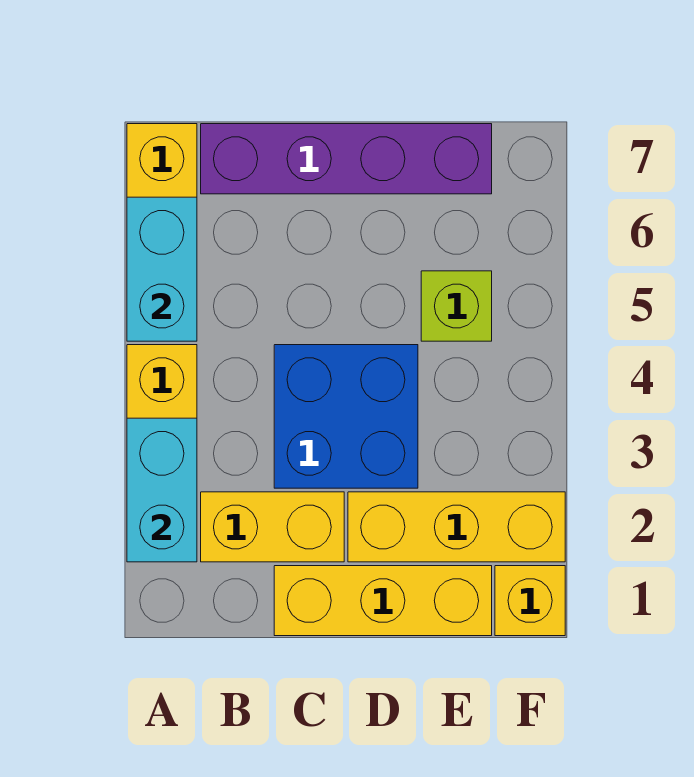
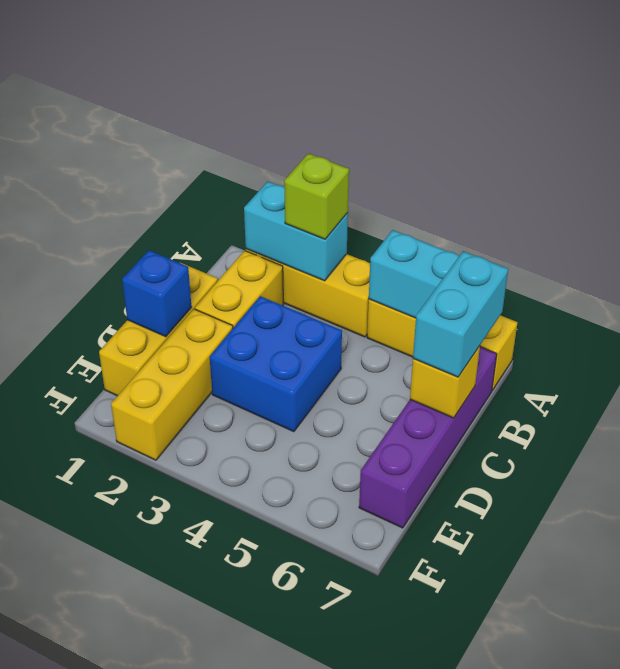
none -> cyan 1x2 brick [413,251,508,377]
none -> blue 1x1 brick [122,250,192,337]
lime 1x1 brick [421,271,492,341] -> lime 1x1 brick moved to [284,153,349,239]
yellow 1x1 brick [495,566,565,636] -> yellow 1x1 brick moved to [410,346,480,418]

